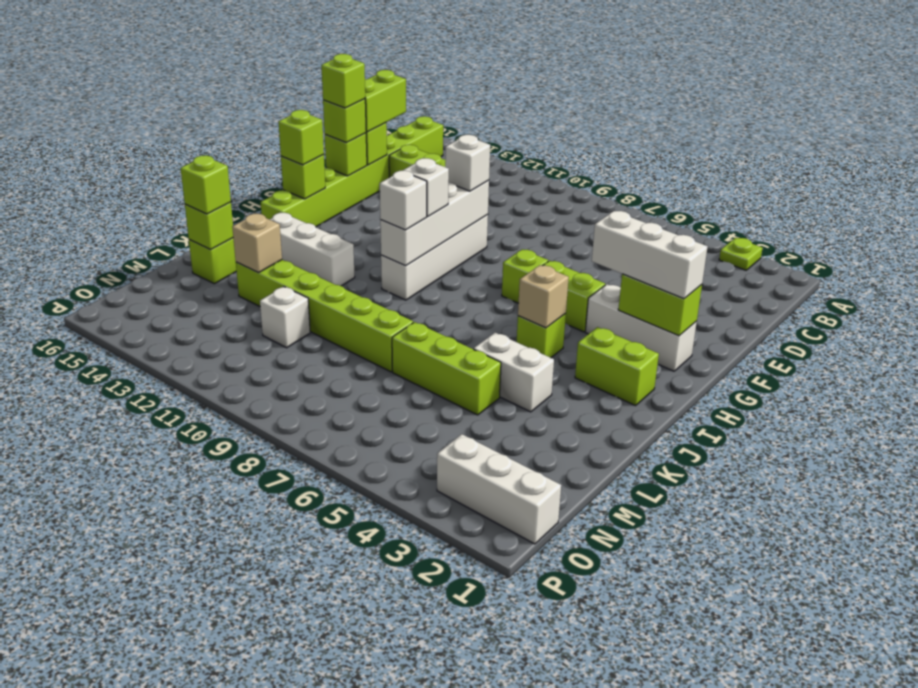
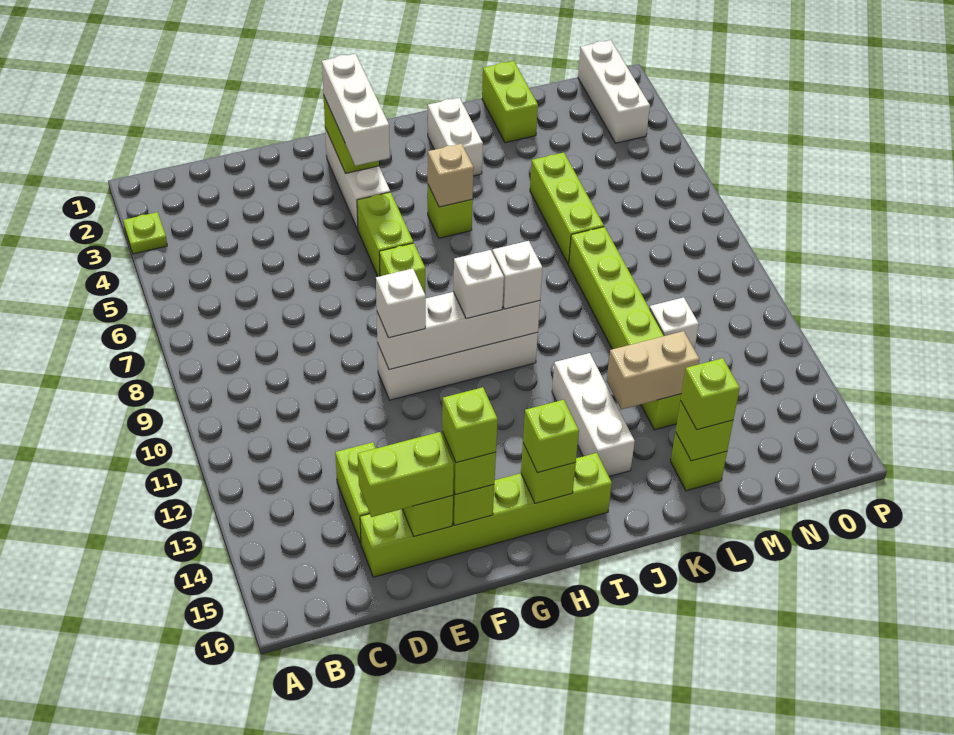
lime 1x8 brick [261,116,443,227] -> lime 1x6 brick [360,453,612,577]
lime 1x2 brick [575,327,659,406] -> lime 1x2 brick moved to [482,61,538,143]
white 1x2 brick [474,333,554,412] -> white 1x2 brick moved to [427,98,483,176]
tan 1x1 brick [232,214,282,273] -> tan 1x2 brick [607,331,699,409]

